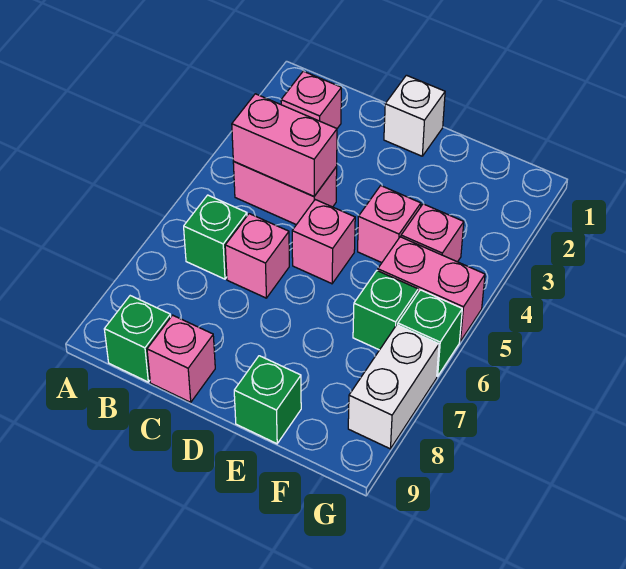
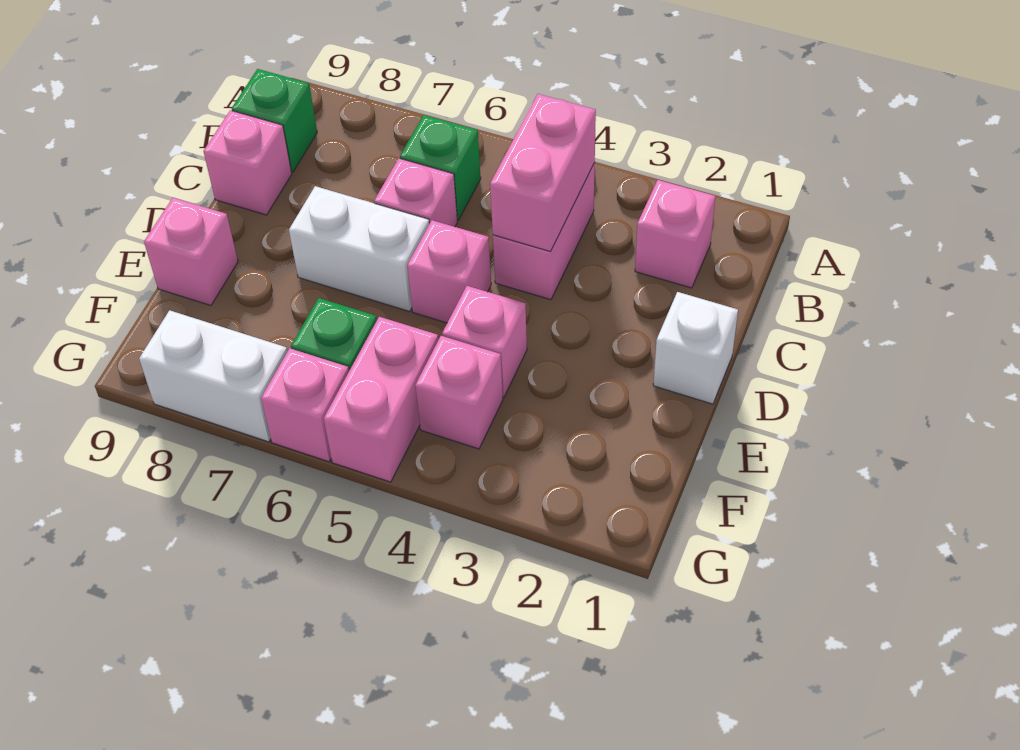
none -> white 1x2 brick [289,186,429,311]
green 1x1 brick [234,356,301,444] -> pink 1x1 brick [144,198,238,305]
green 1x1 brick [398,290,462,376] -> pink 1x1 brick [261,348,349,462]

